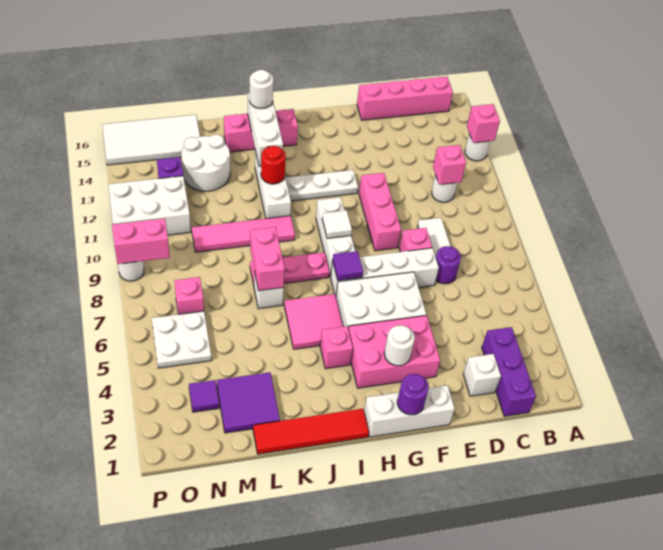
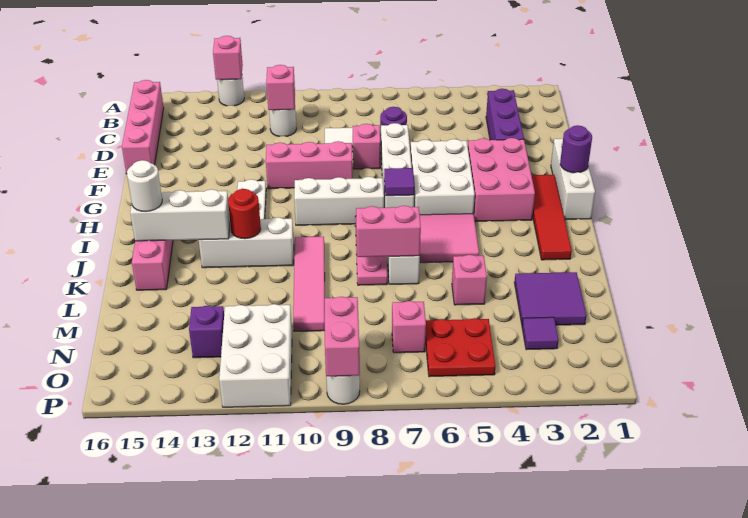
purple 1x3 brick [482,327,536,416] -> purple 1x3 brick turned to [486,89,524,140]
white 1x1 brick [463,354,501,396] -> none
white 1x1 round brick [384,325,415,366] -> none
white 1x1 tile [322,210,352,239] -> none
red 1x4 tile [253,409,369,454] -> red 1x4 tile moved to [532,175,572,260]
pink 1x1 brick [320,326,353,369] -> pink 1x1 brick moved to [452,255,487,305]
white 2x2 round brick [181,135,230,191] -> none
white 2x4 tile [102,115,200,165] -> none
white 2x2 plate [152,311,212,368] -> red 2x2 plate [425,318,496,377]

